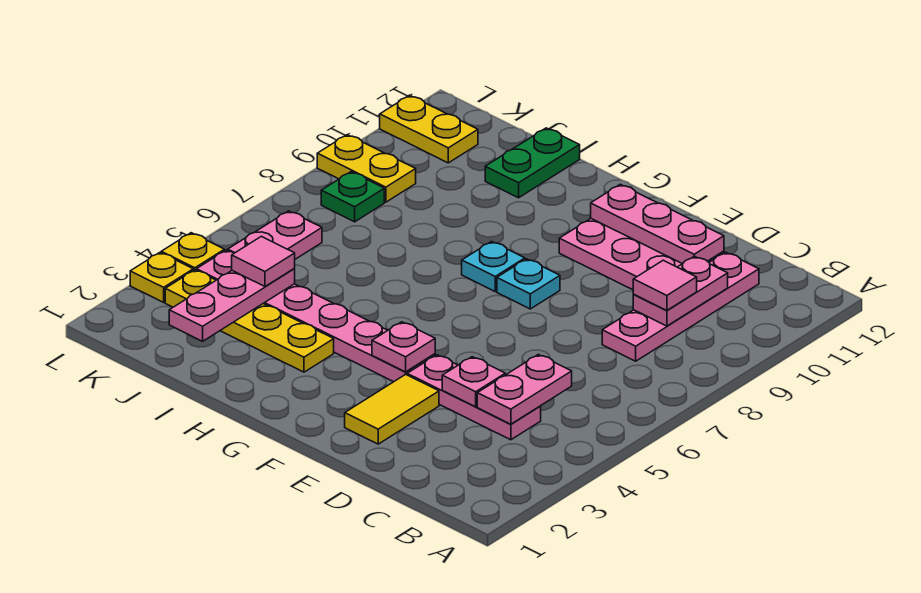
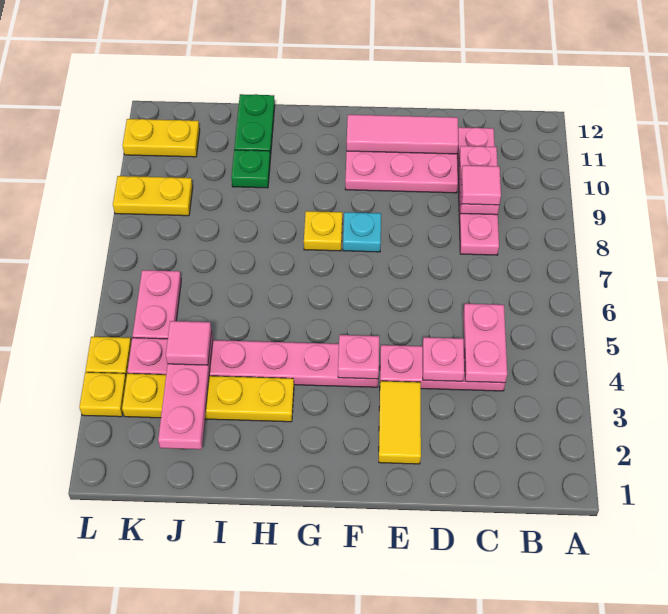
pink 1x3 plate [591,184,724,264] -> pink 1x3 tile [347,115,459,154]
cyan 1x1 plate [462,241,525,291] -> yellow 1x1 plate [304,211,342,251]
green 1x1 plate [321,172,384,222] -> green 1x1 plate moved to [231,150,270,188]

